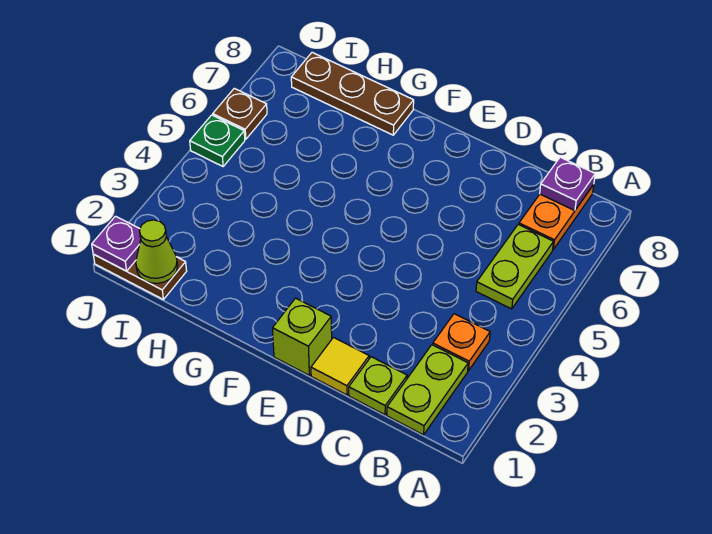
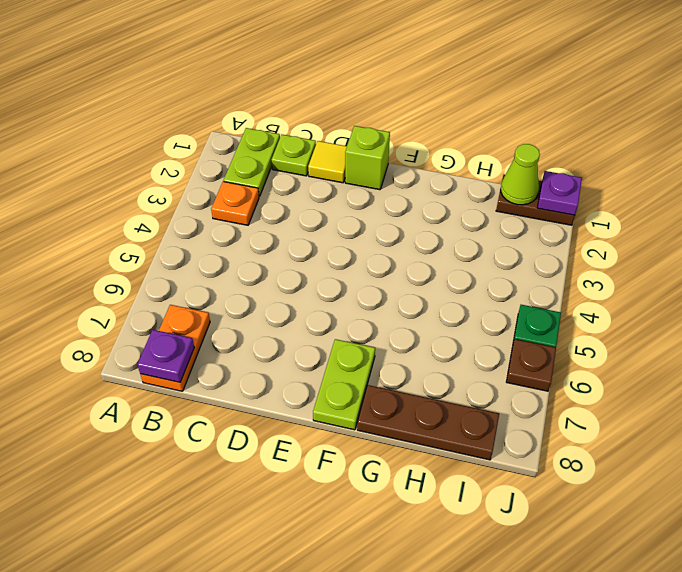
lime 1x2 plate [476,225,553,309] -> lime 1x2 plate moved to [313,339,375,430]

